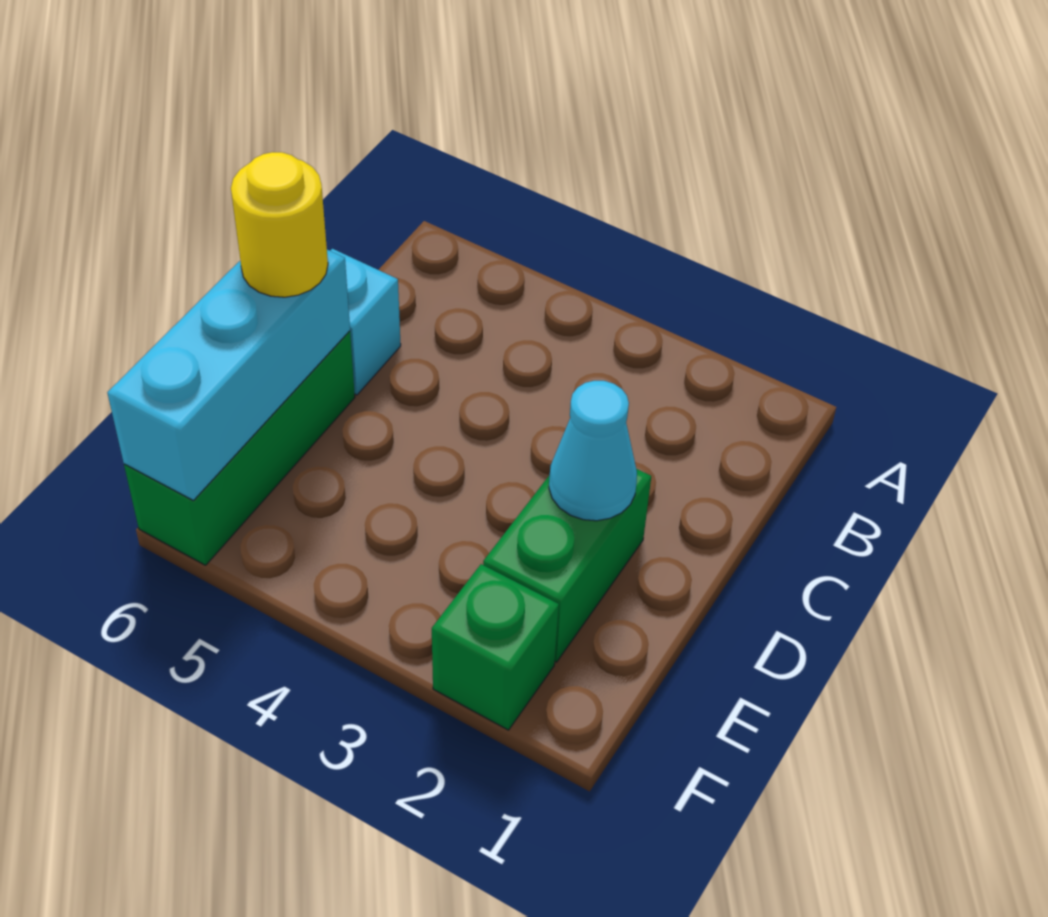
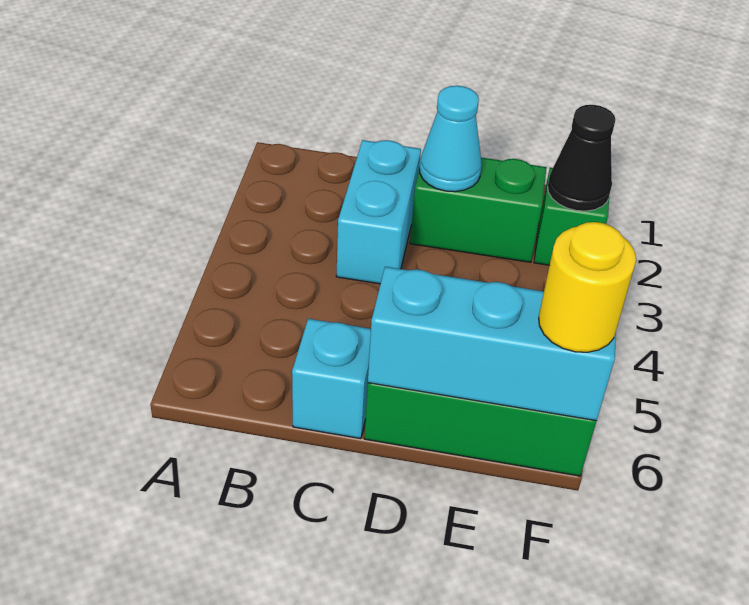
none -> cyan 1x2 brick [336,140,421,284]
yellow 1x1 round brick [231,152,328,297] -> yellow 1x1 round brick moved to [539,222,636,352]
none -> black 1x1 cone [548,105,615,211]

